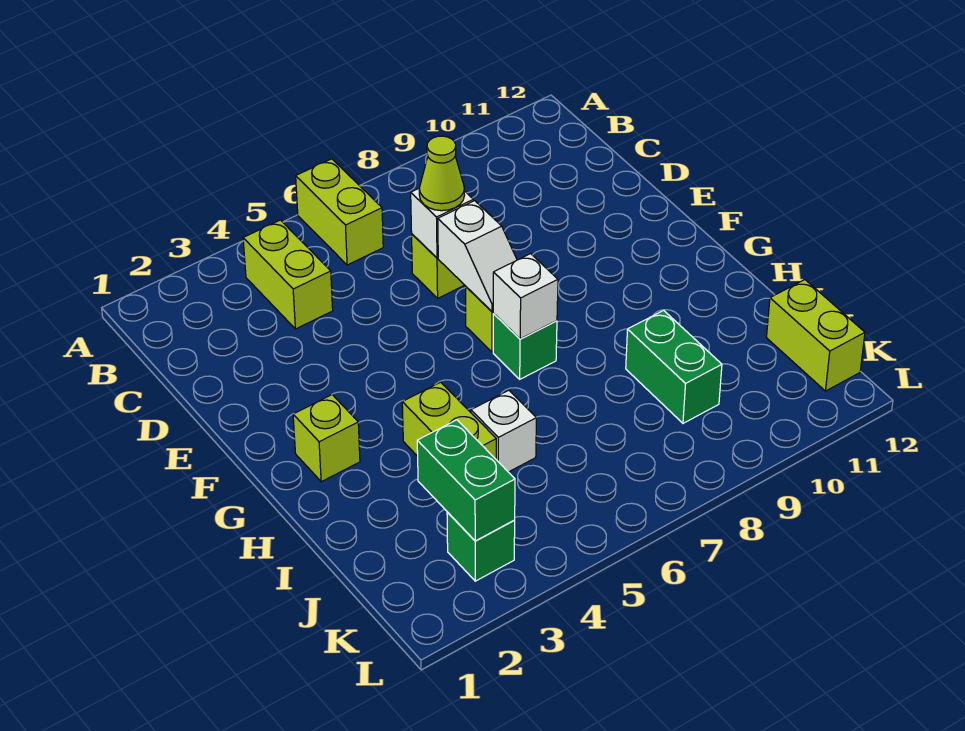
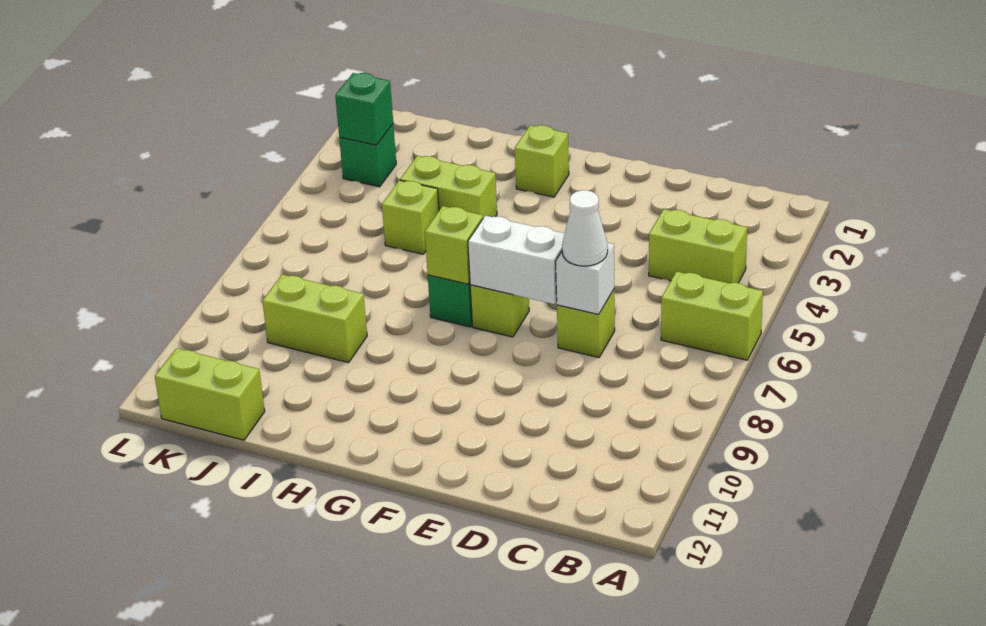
lime 1x1 cone [419,136,464,211] -> white 1x1 cone [562,190,608,266]
white 1x2 slope [438,201,517,311] -> white 1x2 brick [468,216,565,304]
white 1x1 brick [493,254,558,339] -> lime 1x1 brick [425,206,483,284]
white 1x1 brick [471,390,536,472] -> lime 1x1 brick [382,180,439,254]
green 1x2 brick [626,310,722,423] -> lime 1x2 brick [262,274,367,363]
green 1x2 brick [417,420,515,541] -> green 1x1 brick [335,73,393,145]

